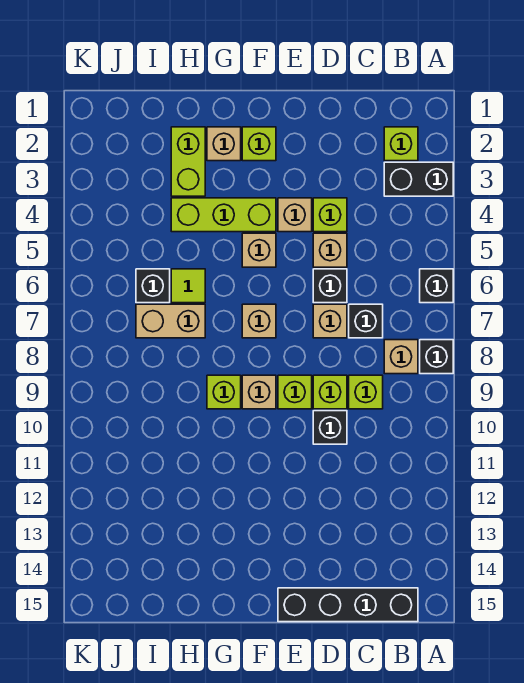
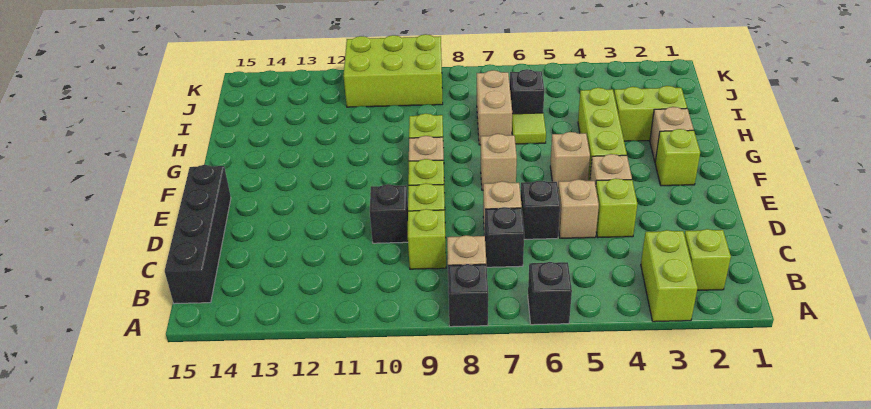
black 1x2 brick [384,162,453,196] -> lime 1x2 brick [641,230,698,322]
none -> lime 2x3 brick [343,34,443,107]

